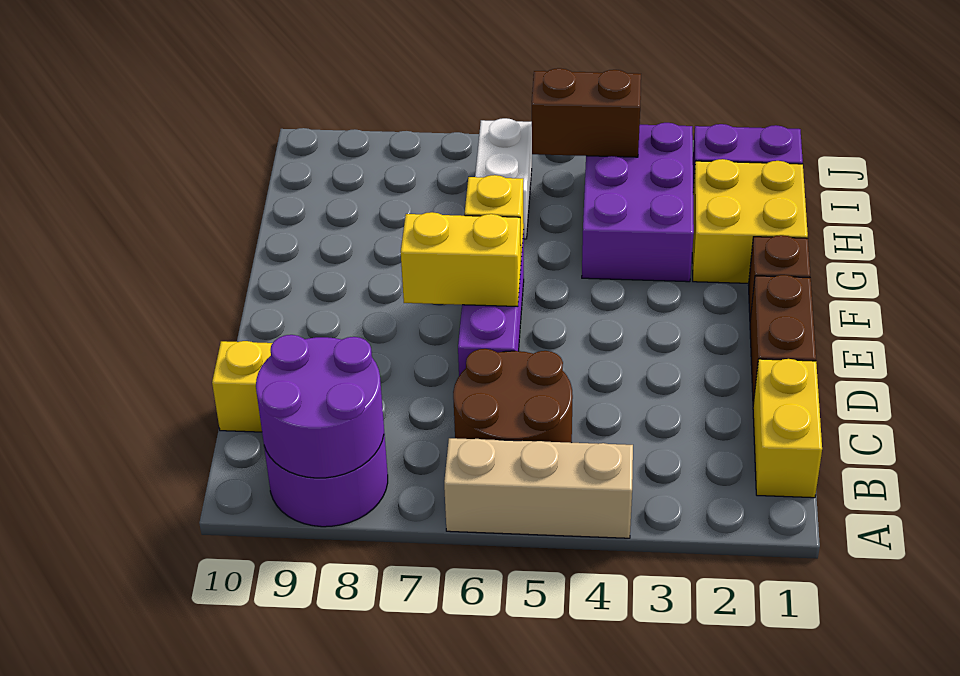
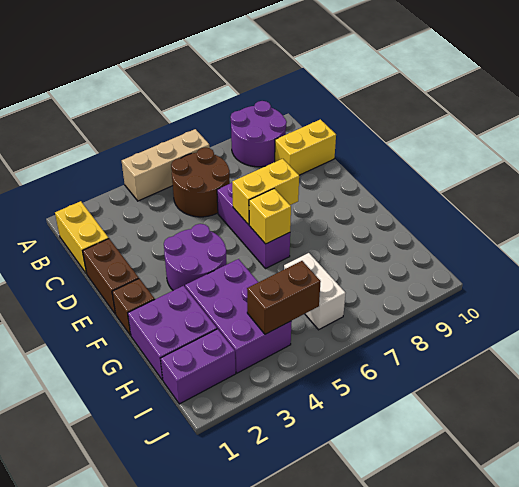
purple 2x2 round brick [256,335,384,478] -> purple 2x2 round brick moved to [164,224,226,290]
yellow 2x2 brick [692,159,808,283] -> purple 2x2 brick [128,286,217,380]

